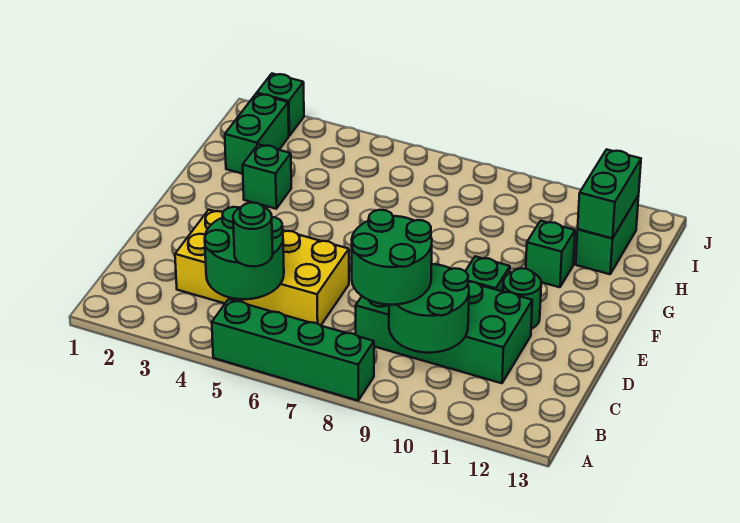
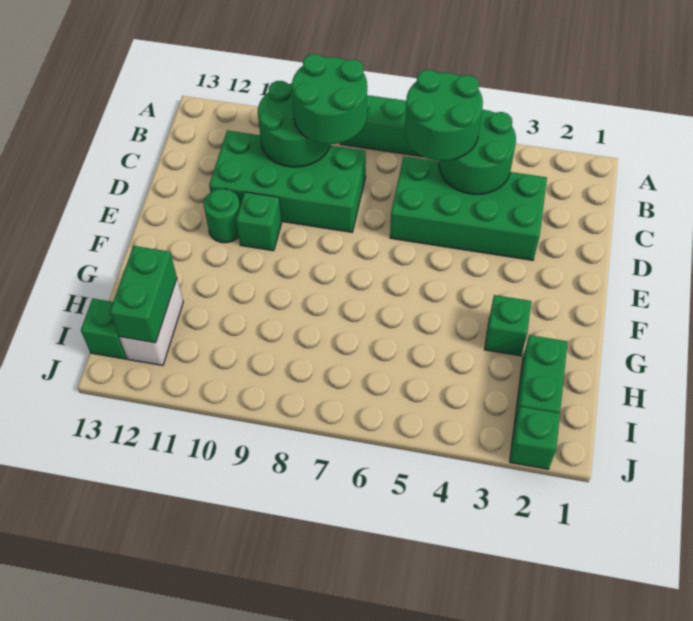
green 1x1 round brick [233,203,273,266] -> green 2x2 round brick [405,70,483,161]
yellow 2x4 brick [175,210,349,325] -> green 2x4 brick [390,156,547,260]
green 1x1 brick [526,221,575,287] -> green 1x1 brick moved to [81,299,126,359]
green 1x2 brick [576,195,639,274] -> white 1x2 brick [119,279,183,365]

